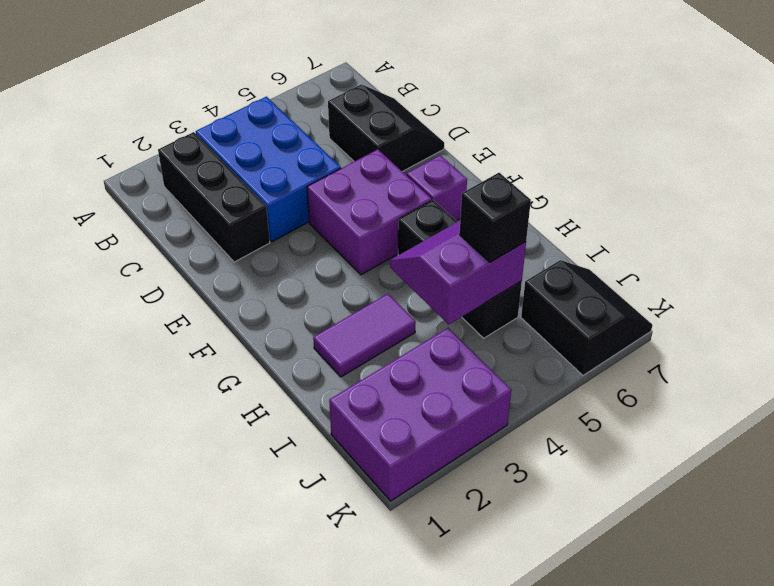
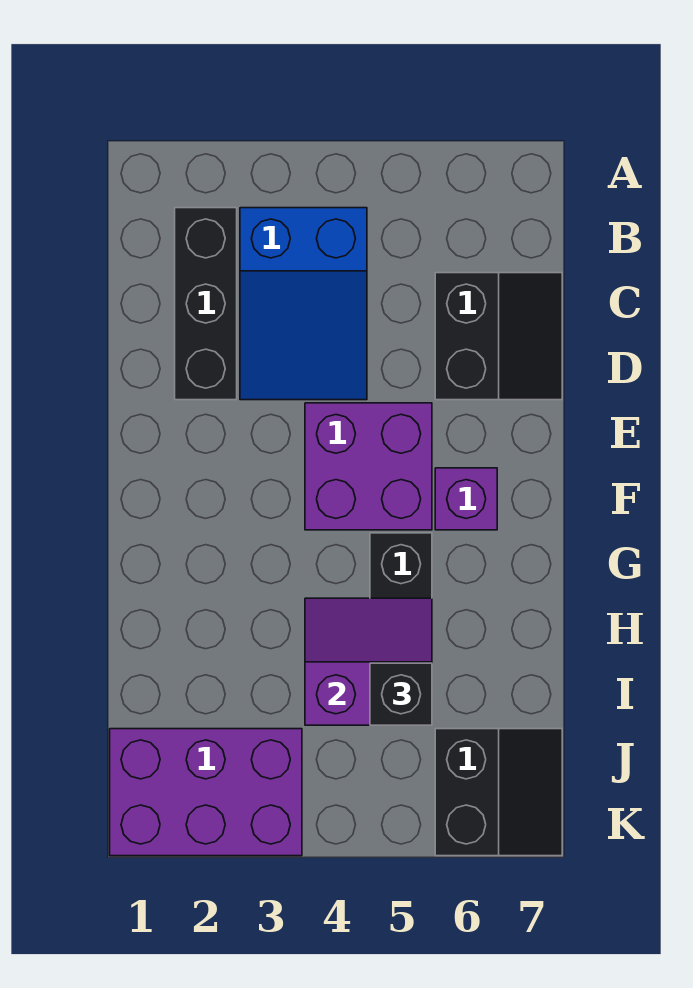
blue 2x3 brick [196,97,341,242] -> blue 2x3 slope [240,208,367,400]
purple 1x2 tile [313,294,416,377] -> none

